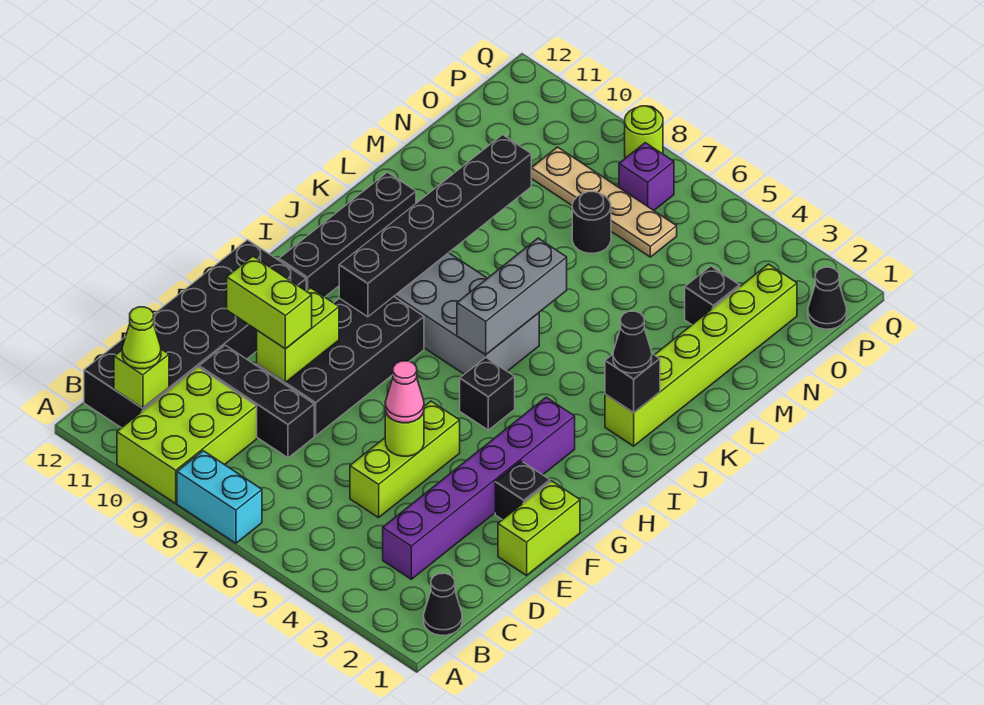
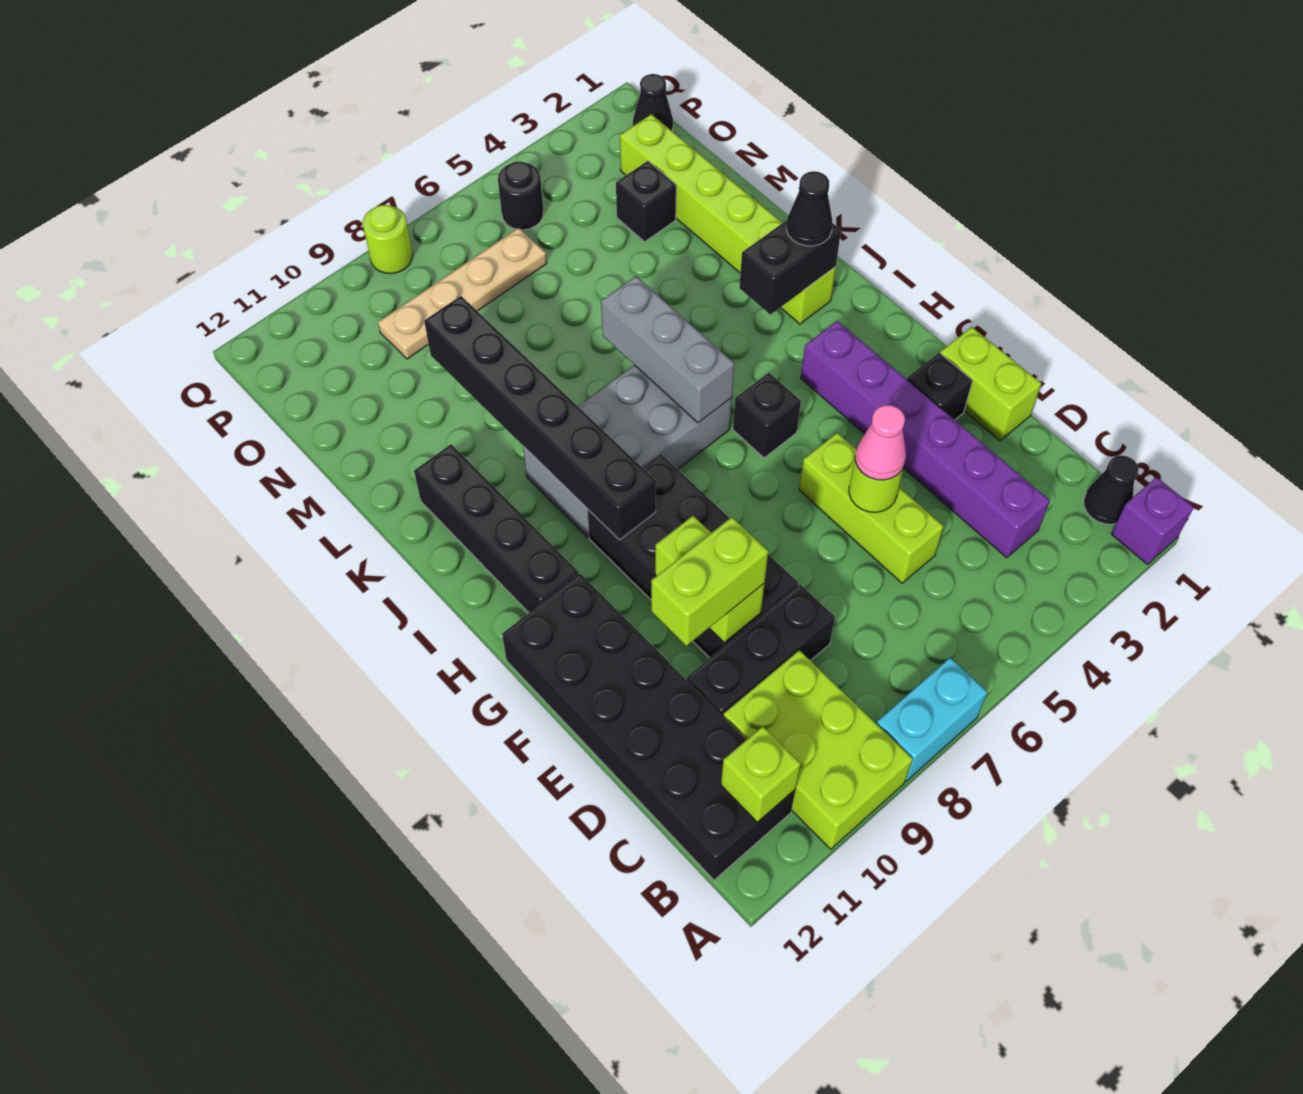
lime 1x1 cone [122,307,161,369] -> none
black 1x1 brick [605,354,660,413] -> black 1x2 brick [739,220,841,315]
black 1x1 round brick [572,192,611,253] -> black 1x1 round brick moved to [498,161,543,230]
purple 1x1 brick [619,143,674,210] -> purple 1x1 brick moved to [1112,477,1194,564]

